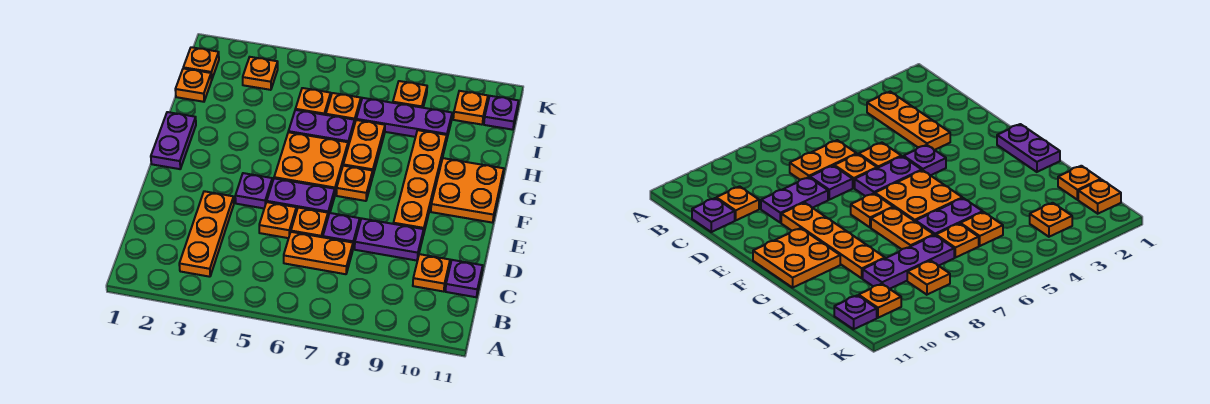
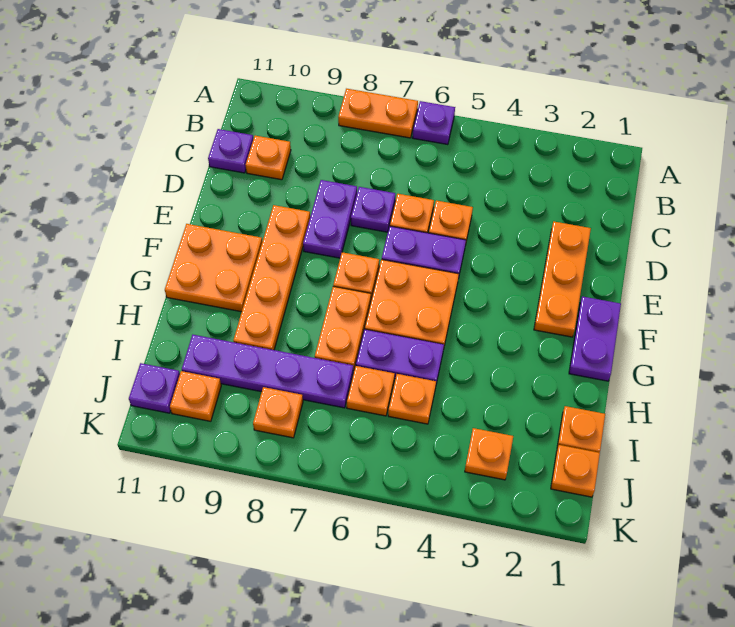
orange 1x3 plate [179,191,234,277] -> orange 1x3 plate moved to [534,221,591,337]
orange 1x2 plate [284,232,353,274] -> orange 1x2 plate moved to [338,89,418,138]
purple 1x2 plate [355,218,424,261] -> purple 1x2 plate turned to [303,180,357,258]
purple 1x1 plate [235,173,272,208] -> purple 1x1 plate moved to [413,101,455,145]
purple 1x3 plate [356,98,452,141] -> purple 1x4 plate [182,335,353,408]

